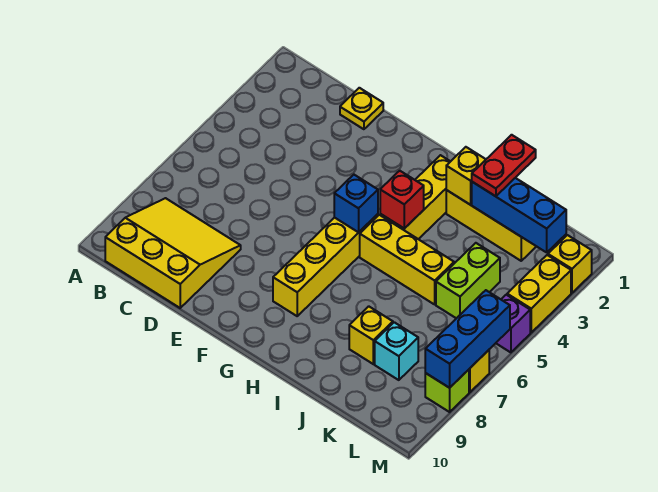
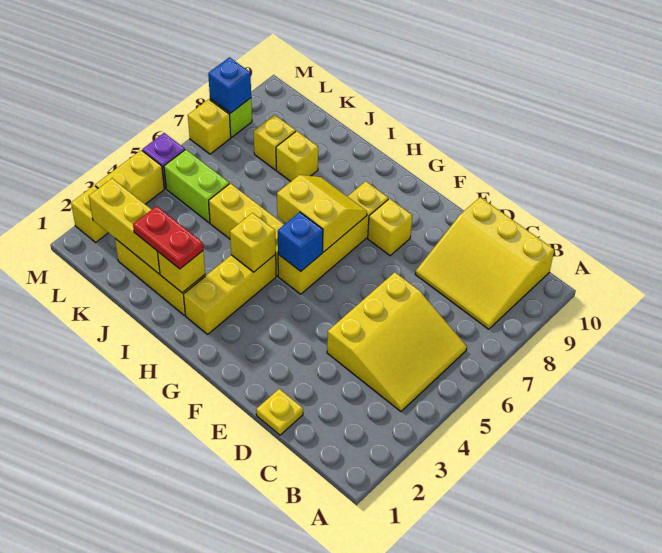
none -> yellow 3x3 slope [327,272,467,411]
none -> yellow 1x1 brick [368,199,412,256]
none -> yellow 2x2 slope [277,175,367,252]
red 1x1 brick [380,171,424,229] -> yellow 1x1 brick [230,213,276,272]
red 1x2 plate [472,135,536,196] -> red 1x2 plate turned to [133,206,203,269]
blue 1x3 brick [472,178,566,252] -> yellow 1x3 brick [89,178,160,274]
lime 1x2 brick [436,243,500,318] -> lime 1x2 brick turned to [164,149,229,223]
cyan 1x1 brick [375,322,418,380] -> yellow 1x1 brick [254,115,296,170]
blue 1x3 brick [425,290,510,388] -> blue 1x1 brick [208,57,251,113]

